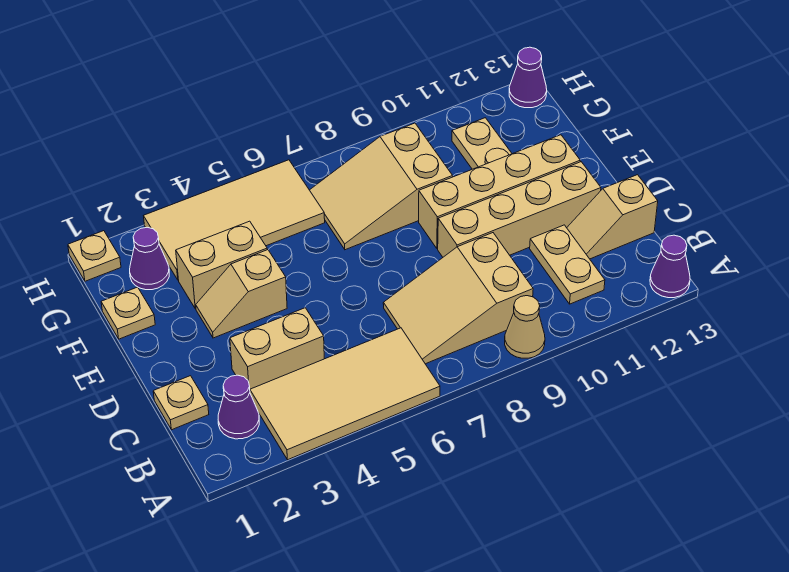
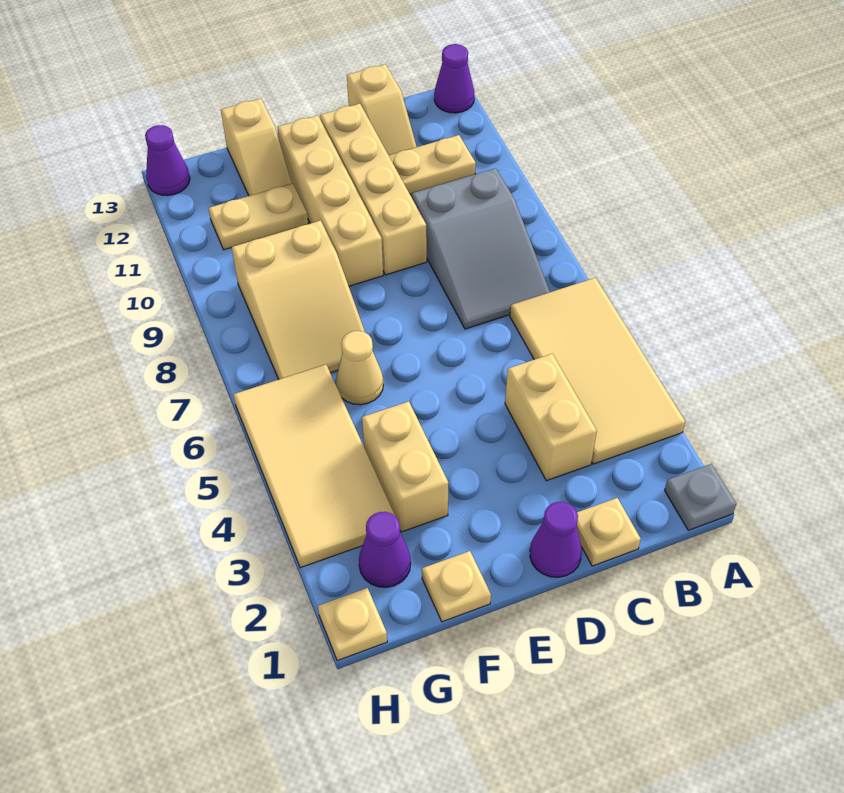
none -> grey 1x1 plate [665,464,736,530]
tan 1x1 cone [505,296,545,358] -> tan 1x1 cone moved to [336,331,383,405]
purple 1x1 cone [218,375,259,439] -> purple 1x1 cone moved to [530,502,582,577]
tan 2x3 slope [383,233,533,364] -> grey 2x3 slope [412,168,550,329]
tan 1x2 slope [196,250,287,338] -> tan 1x2 slope moved to [221,99,292,196]

